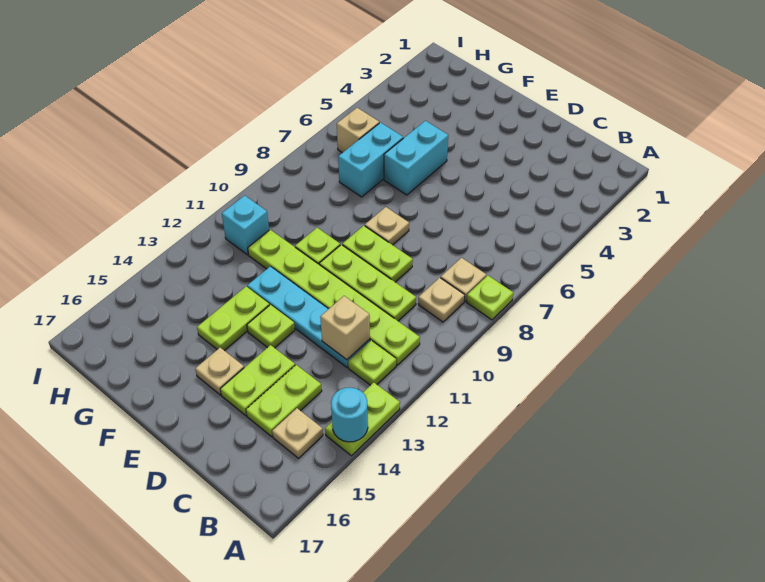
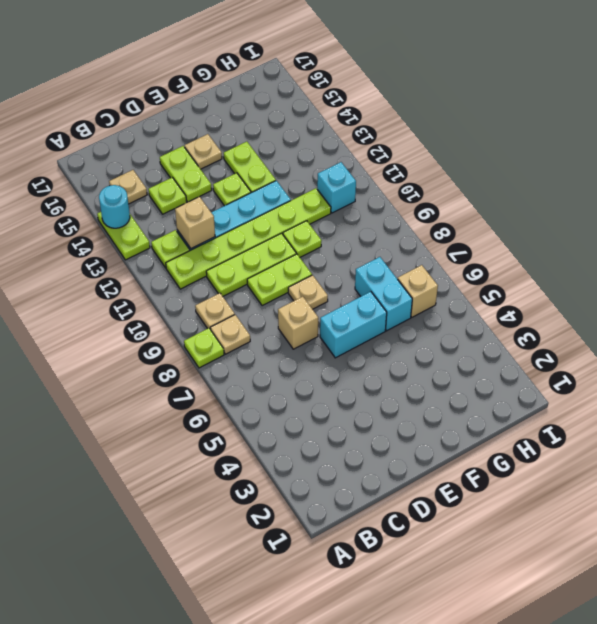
lime 1x2 plate [246,365,322,437] -> lime 1x1 plate [148,177,187,214]
none -> tan 1x1 brick [278,297,318,349]
cyan 1x2 brick [384,121,448,195] -> cyan 1x2 brick turned to [320,292,387,358]

